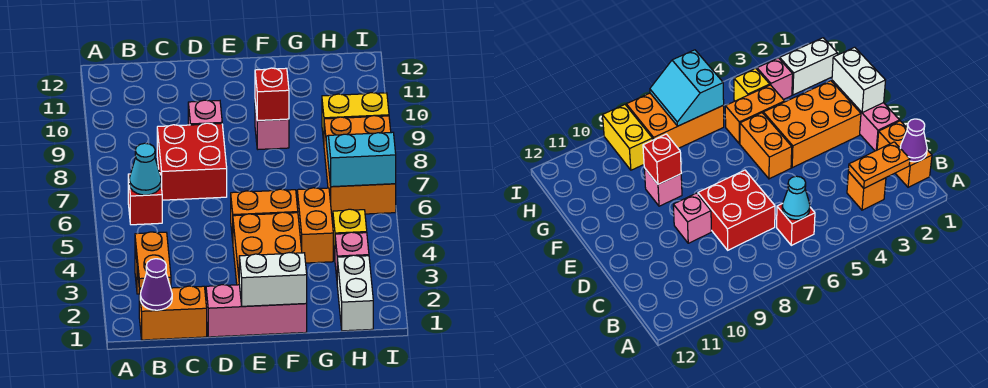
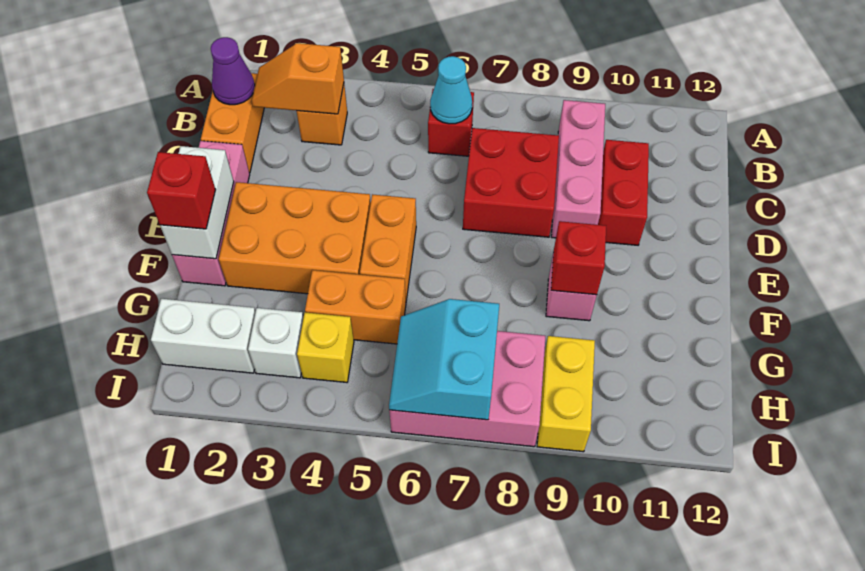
orange 1x2 plate [135,232,171,288] -> orange 1x2 slope [252,43,344,114]
none -> red 1x2 brick [598,140,649,245]
pink 1x1 brick [188,100,222,125] -> pink 1x3 brick [551,100,605,238]
none -> red 1x1 brick [147,152,216,229]
pink 1x1 brick [335,232,369,277] -> white 1x1 brick [248,308,303,378]
orange 2x3 brick [324,116,396,216] -> pink 2x3 brick [389,331,546,447]
cyan 2x2 slope [326,132,396,187] -> cyan 2x2 slope turned to [389,299,499,420]

